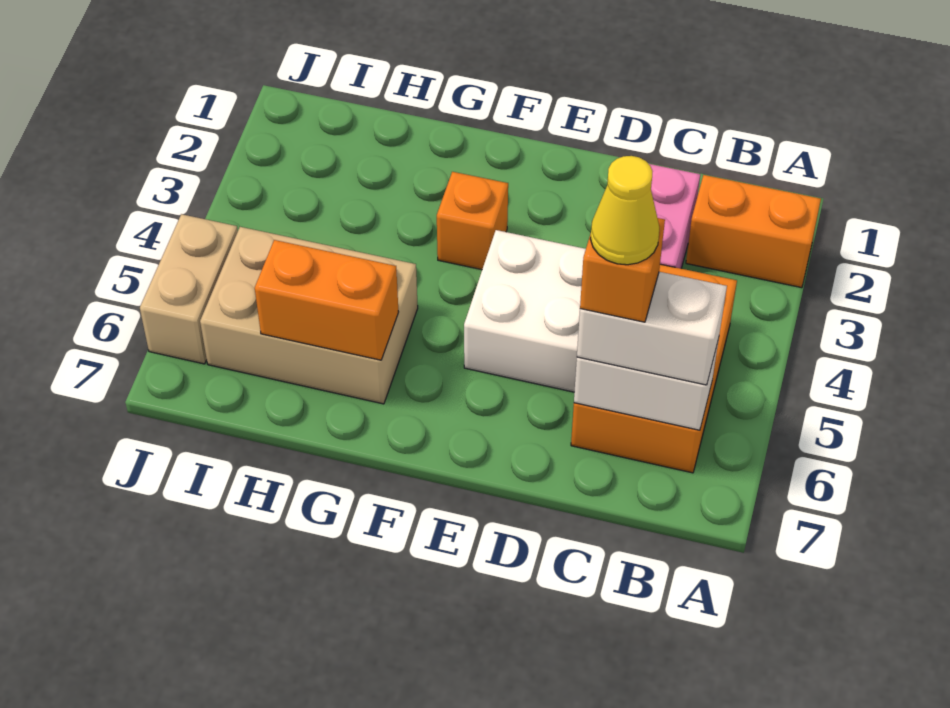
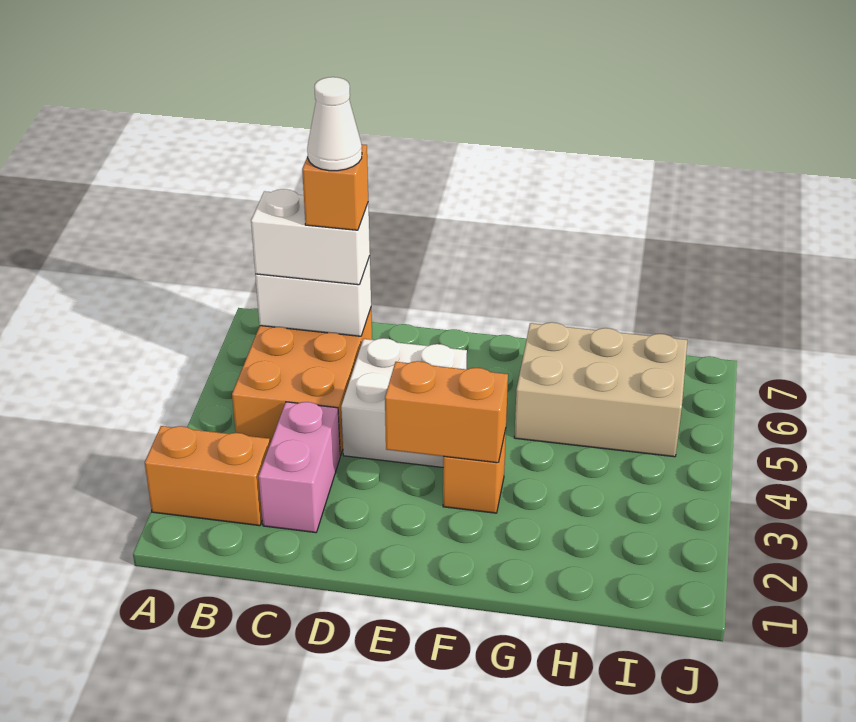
yellow 1x1 cone [591,156,659,265] -> white 1x1 cone [307,77,362,171]
orange 1x2 brick [255,240,399,360] -> orange 1x2 brick moved to [385,361,508,463]
tan 1x2 brick [140,214,238,364] -> none

